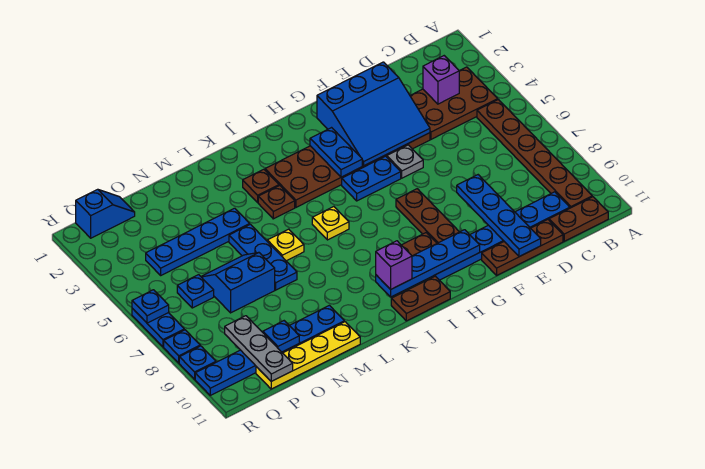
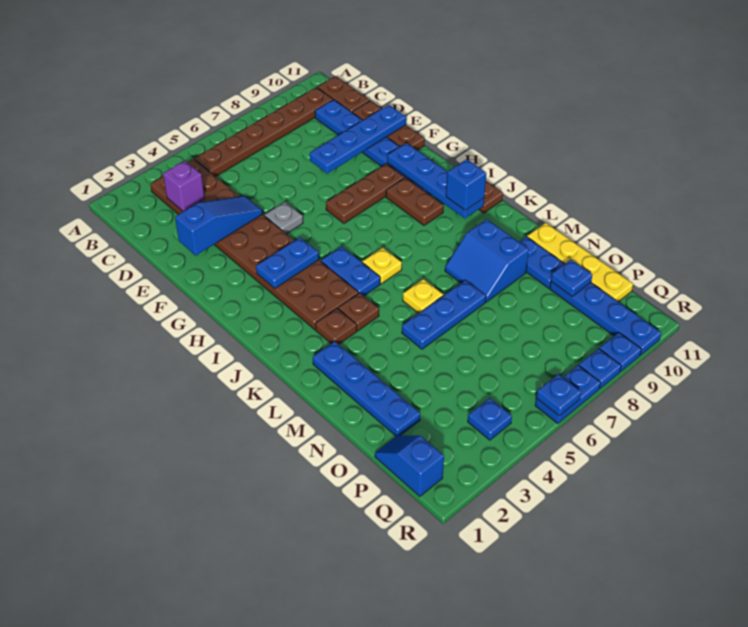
blue 3x3 slope [317,62,430,166] -> blue 1x3 slope [175,196,262,256]
blue 1x2 plate [342,156,401,201] -> blue 1x2 plate moved to [321,247,380,296]
purple 1x1 brick [376,241,412,289] -> blue 1x1 brick [446,159,486,211]
blue 1x4 plate [146,208,250,275] -> blue 1x4 plate moved to [313,341,420,436]
blue 2x2 slope [201,253,275,313] -> blue 2x2 slope moved to [445,219,529,302]
blue 1x1 plate [177,275,214,308] -> blue 1x1 plate moved to [468,398,512,440]
grey 1x3 plate [225,316,293,381] -> none

